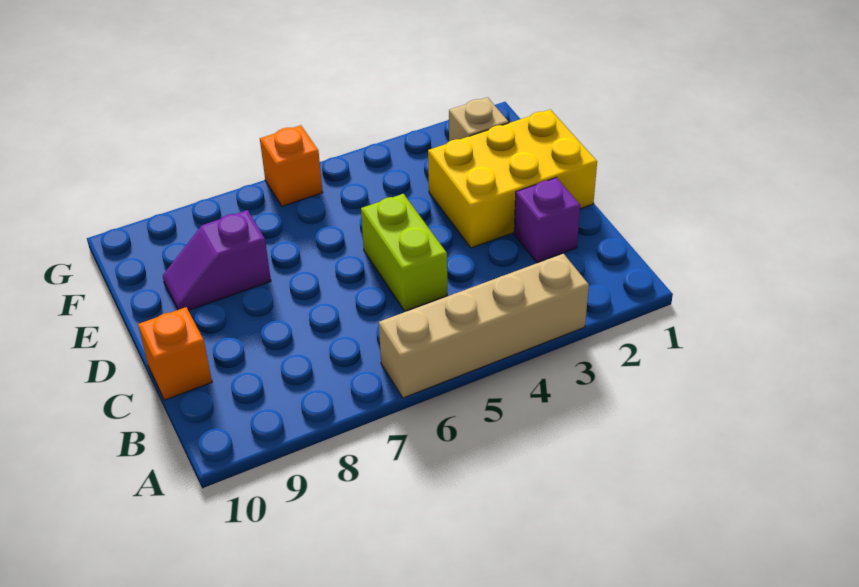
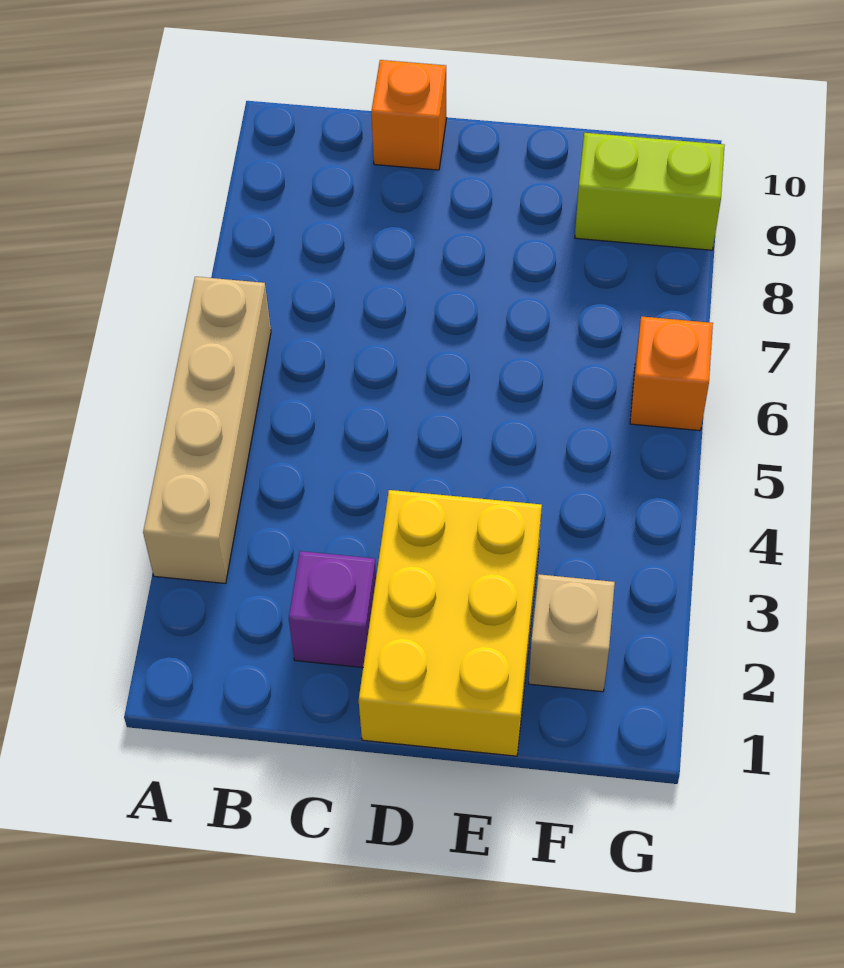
lime 1x2 brick [361,194,447,311] -> lime 1x2 brick moved to [575,133,725,250]
purple 1x2 slope [163,210,271,310] -> none

